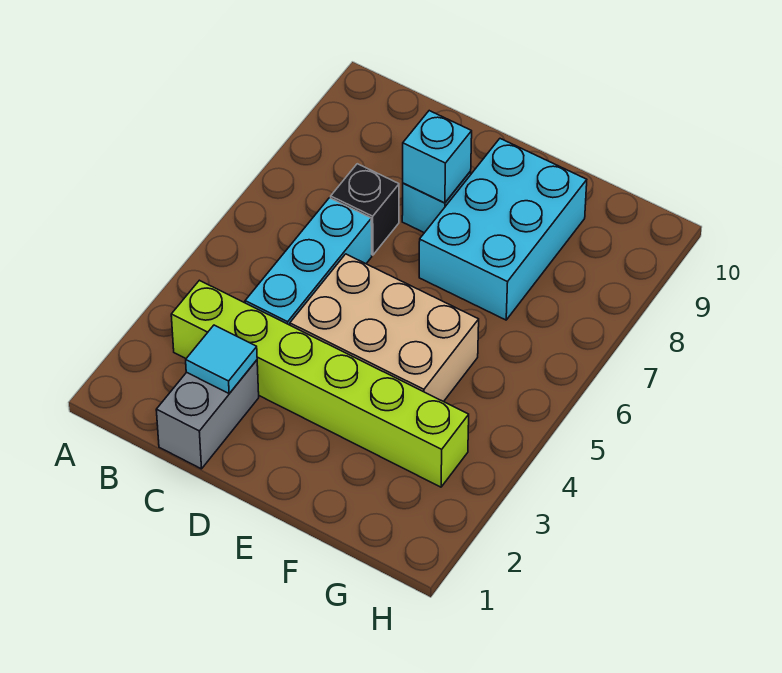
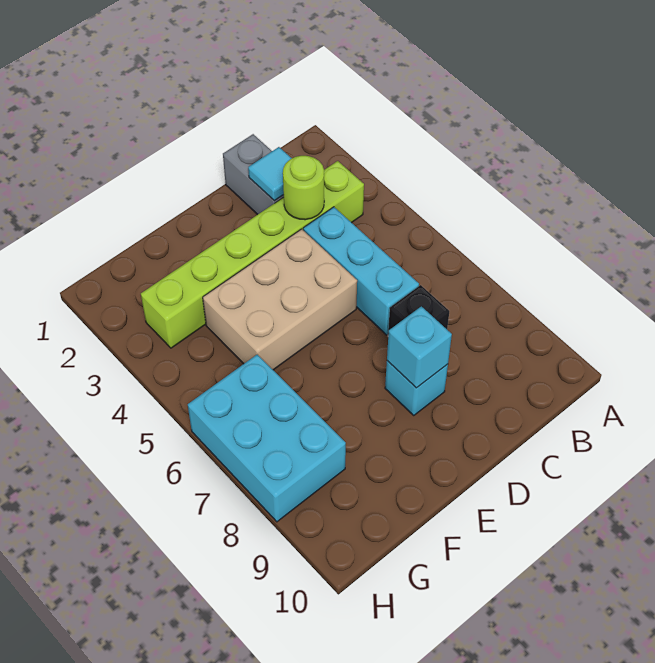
none -> lime 1x1 round brick [283,156,324,220]
cyan 2x3 brick [419,139,587,320] -> cyan 2x3 brick moved to [188,355,346,522]

